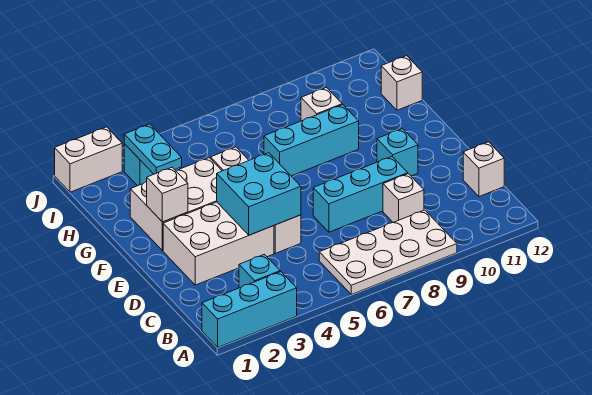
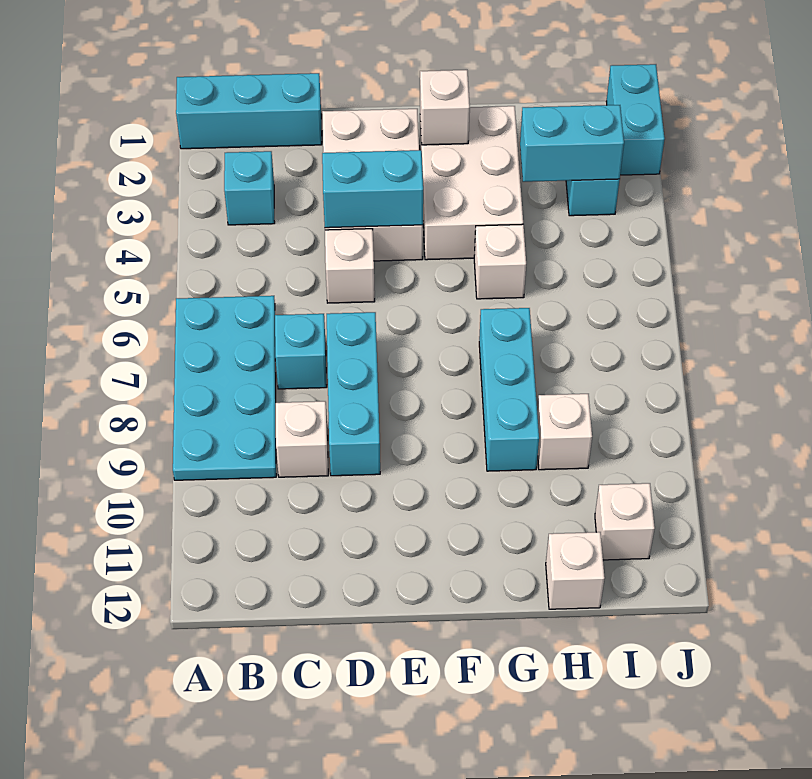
cyan 1x3 brick [202,272,297,347] -> cyan 1x3 brick turned to [176,73,322,149]
white 2x4 plate [319,210,457,295] -> cyan 2x4 plate [173,296,276,480]
white 1x1 brick [463,142,504,197] -> white 1x1 brick moved to [595,483,655,560]
cyan 2x2 brick [217,153,301,235] -> cyan 1x2 brick [322,150,423,228]
cyan 1x1 brick [377,129,418,176] -> cyan 1x1 brick moved to [275,314,327,389]
cyan 1x2 plate [124,124,182,174] -> cyan 1x2 brick [520,105,624,182]
white 1x2 brick [55,127,123,192] -> cyan 1x2 brick [606,64,665,175]

